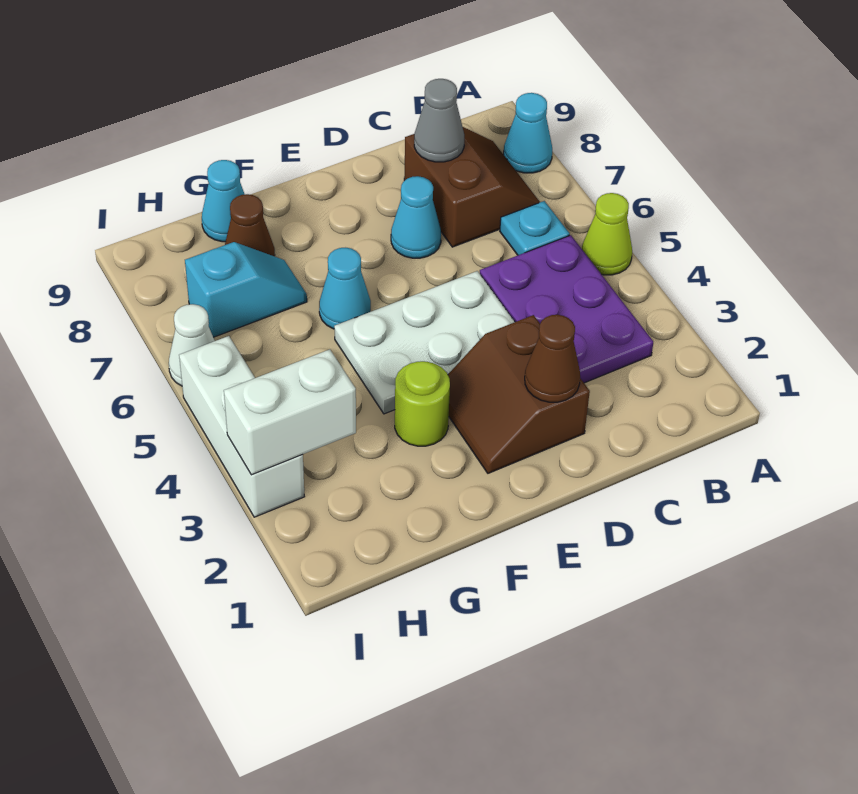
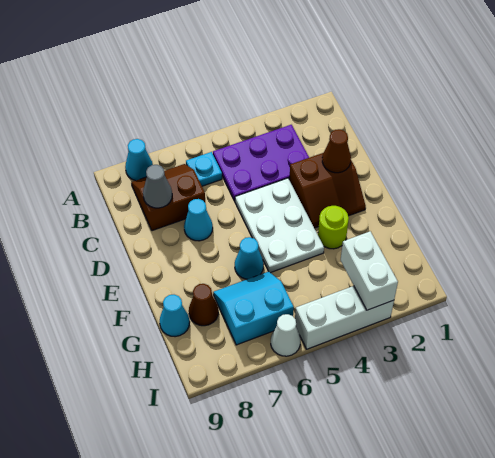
lime 1x1 cone [582,193,632,275] -> none
cyan 1x2 slope [185,242,307,337] -> cyan 2x2 slope [213,272,294,345]

